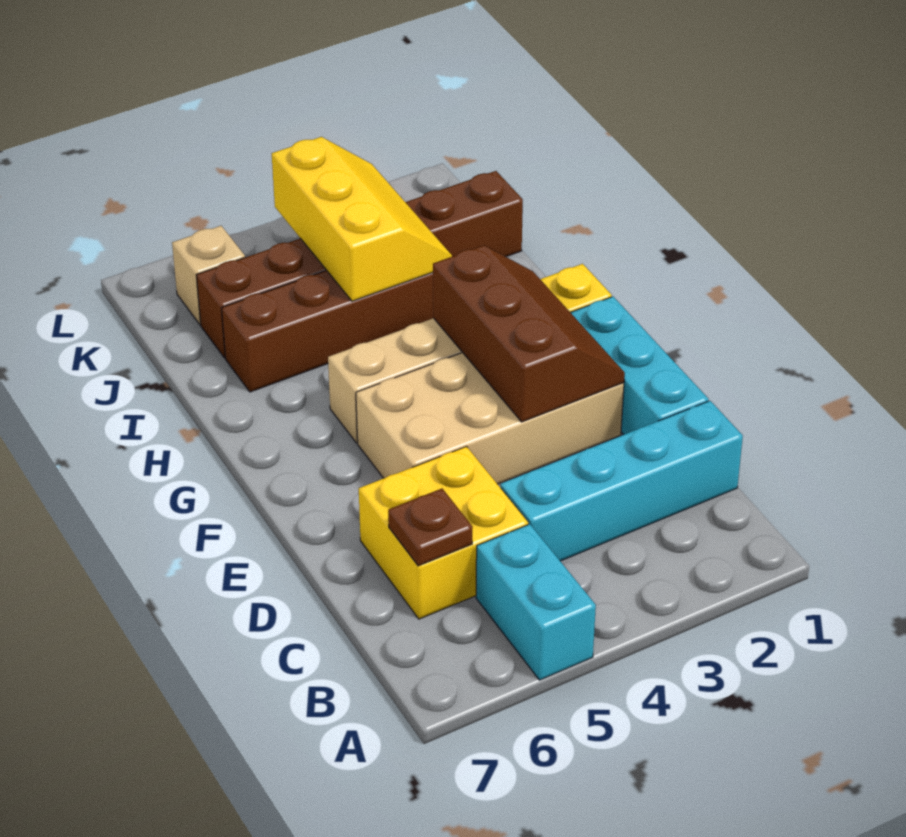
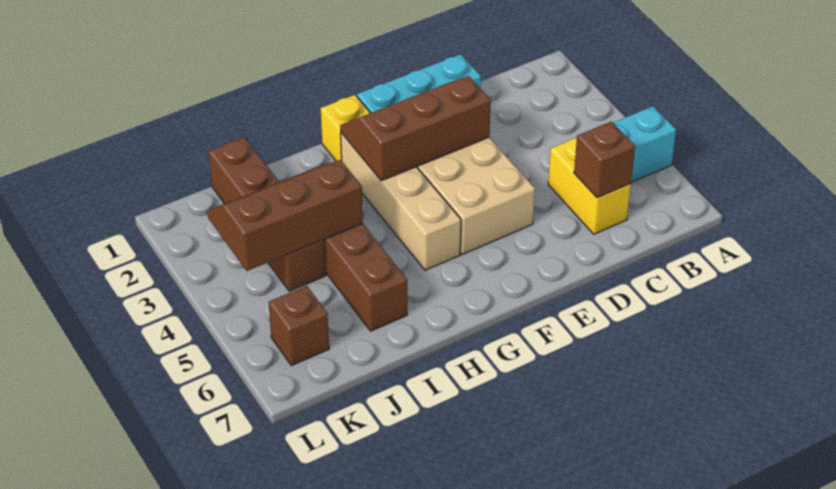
cyan 1x4 brick [500,401,743,561] -> none
yellow 2x2 brick [359,446,528,619] -> yellow 1x2 brick [548,138,631,234]
brown 1x1 plate [388,489,472,566] -> brown 1x1 brick [574,122,635,198]
yellow 2x3 slope [272,137,452,301] -> brown 2x3 slope [207,160,363,271]
brown 1x6 brick [196,171,523,358] -> brown 1x4 brick [209,137,326,291]
tan 1x1 brick [172,226,245,325] -> brown 1x1 brick [269,286,329,366]

